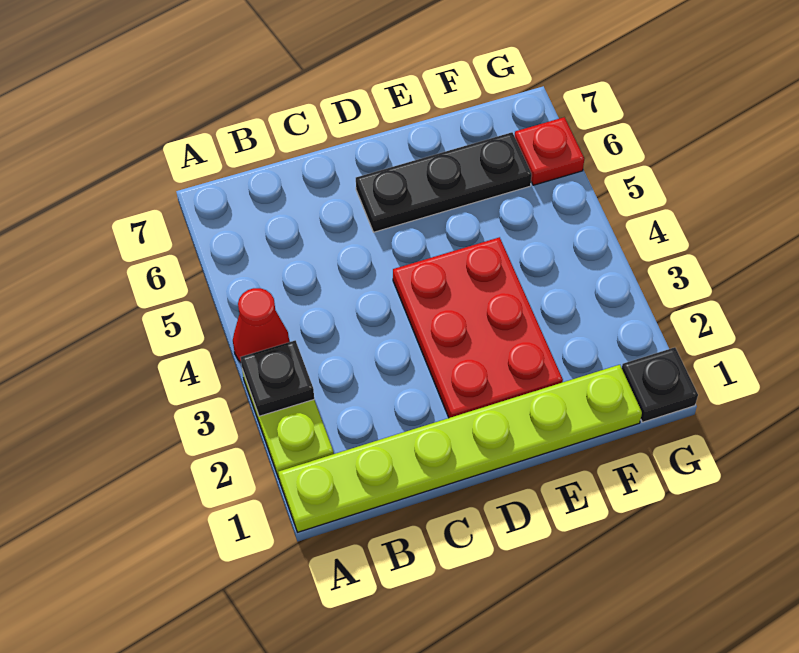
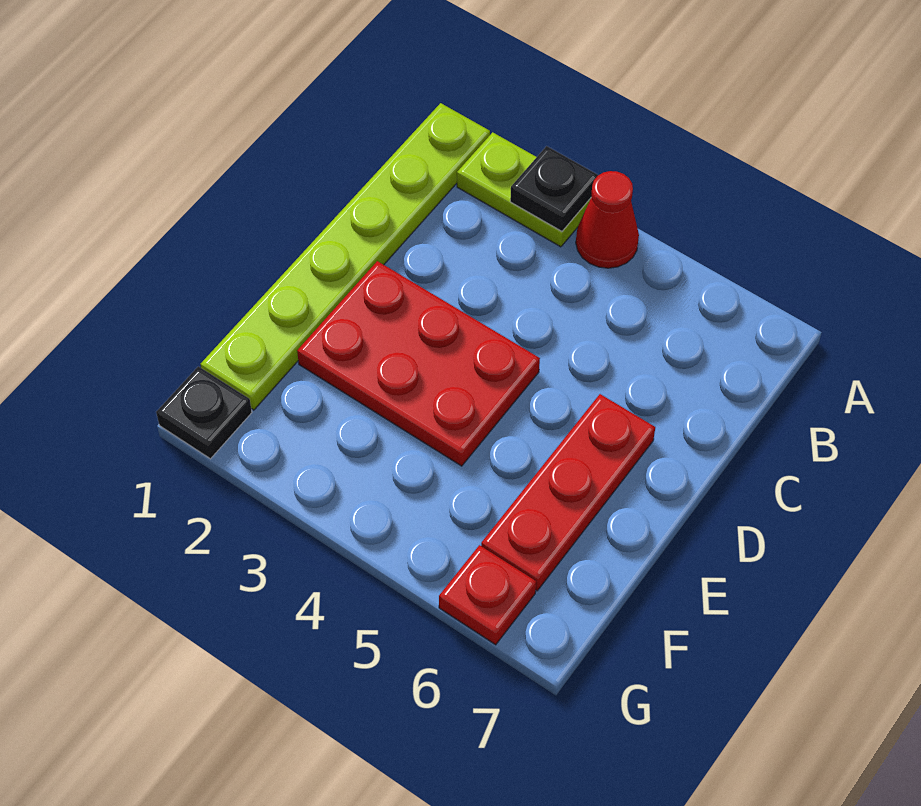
black 1x3 plate [356,132,532,232] -> red 1x3 plate [481,394,655,591]

